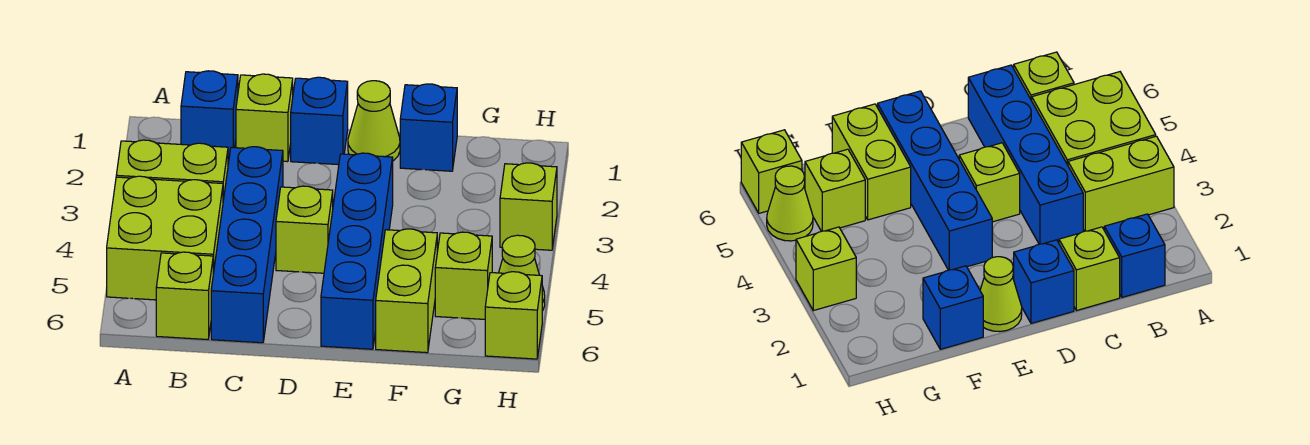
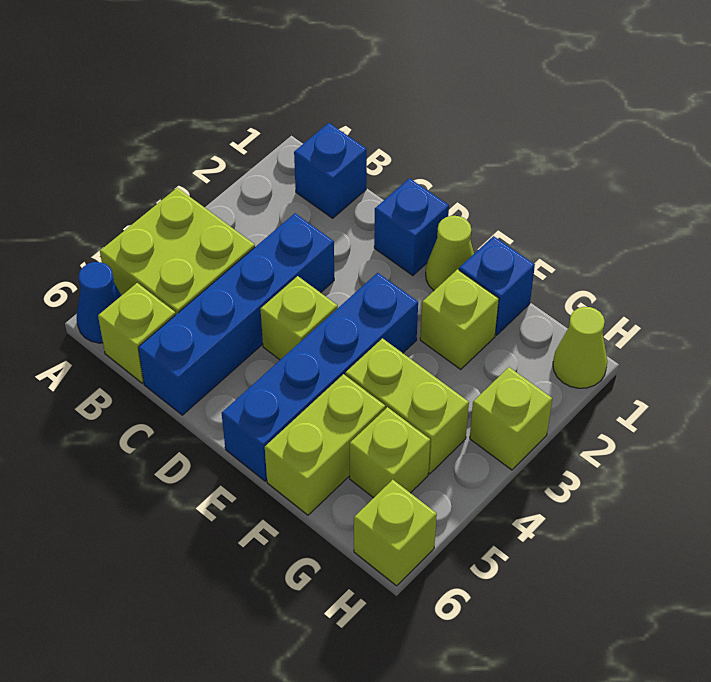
lime 1x2 brick [116,140,228,200] -> lime 1x2 brick moved to [345,338,469,474]
none -> blue 1x1 cone [77,262,121,343]
lime 1x1 brick [236,74,293,162] -> lime 1x1 brick moved to [420,269,499,369]
lime 1x1 cone [499,235,545,311] -> lime 1x1 cone moved to [553,307,607,388]

